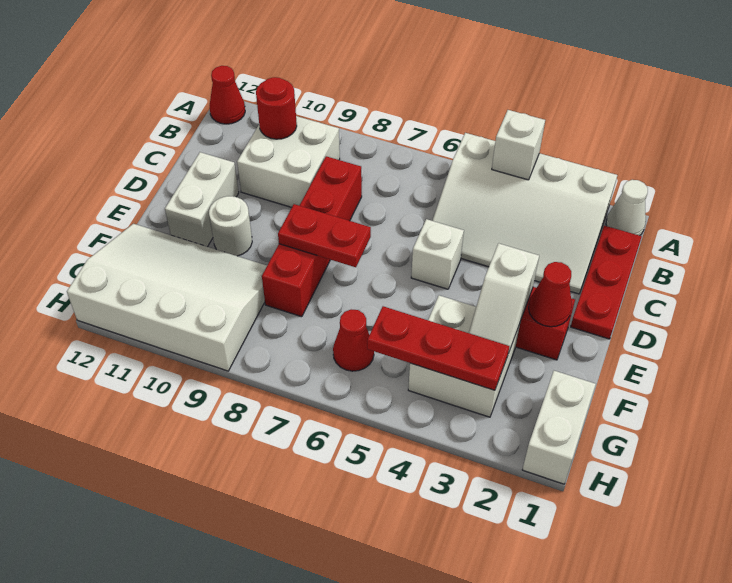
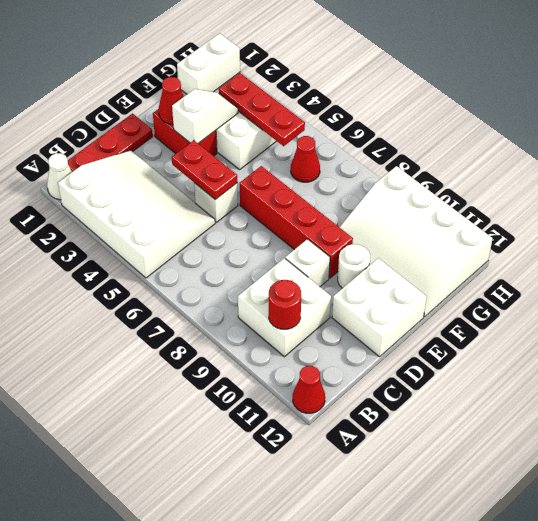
white 1x1 brick [492,110,545,180] -> white 1x1 brick moved to [285,239,330,287]
red 1x4 brick [262,156,362,317] -> red 1x4 brick turned to [240,166,353,278]
white 1x2 brick [165,152,239,247] -> white 2x2 brick [332,258,427,357]
red 1x2 plate [278,204,371,267] -> red 1x2 plate moved to [172,140,237,200]

